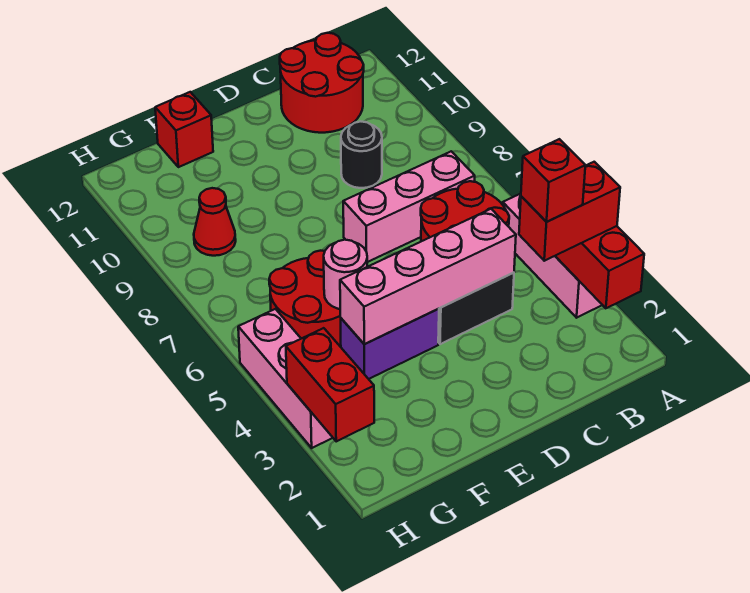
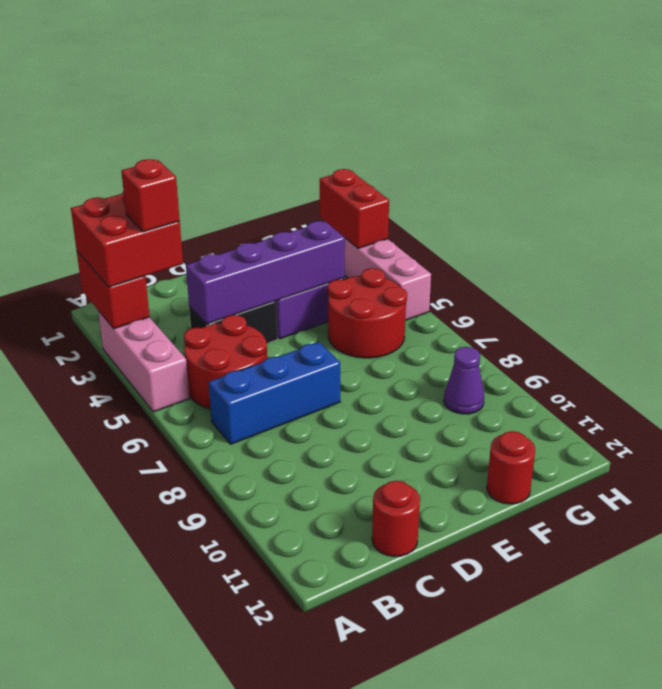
red 1x2 brick [519,162,620,261] -> red 2x2 brick [71,191,183,287]
pink 1x3 brick [343,151,475,262] -> blue 1x3 brick [209,342,340,444]
red 2x2 round brick [280,33,364,133] -> red 1x1 round brick [372,481,420,557]
pink 1x4 brick [340,209,516,344] -> purple 1x4 brick [186,221,345,324]
black 1x1 round brick [341,121,382,188] -> none
pink 1x1 round brick [324,240,367,309] -> none
red 1x1 brick [155,92,213,167] -> red 1x1 round brick [487,431,535,504]
red 1x1 cone [194,188,236,256] -> purple 1x1 cone [444,347,484,414]

